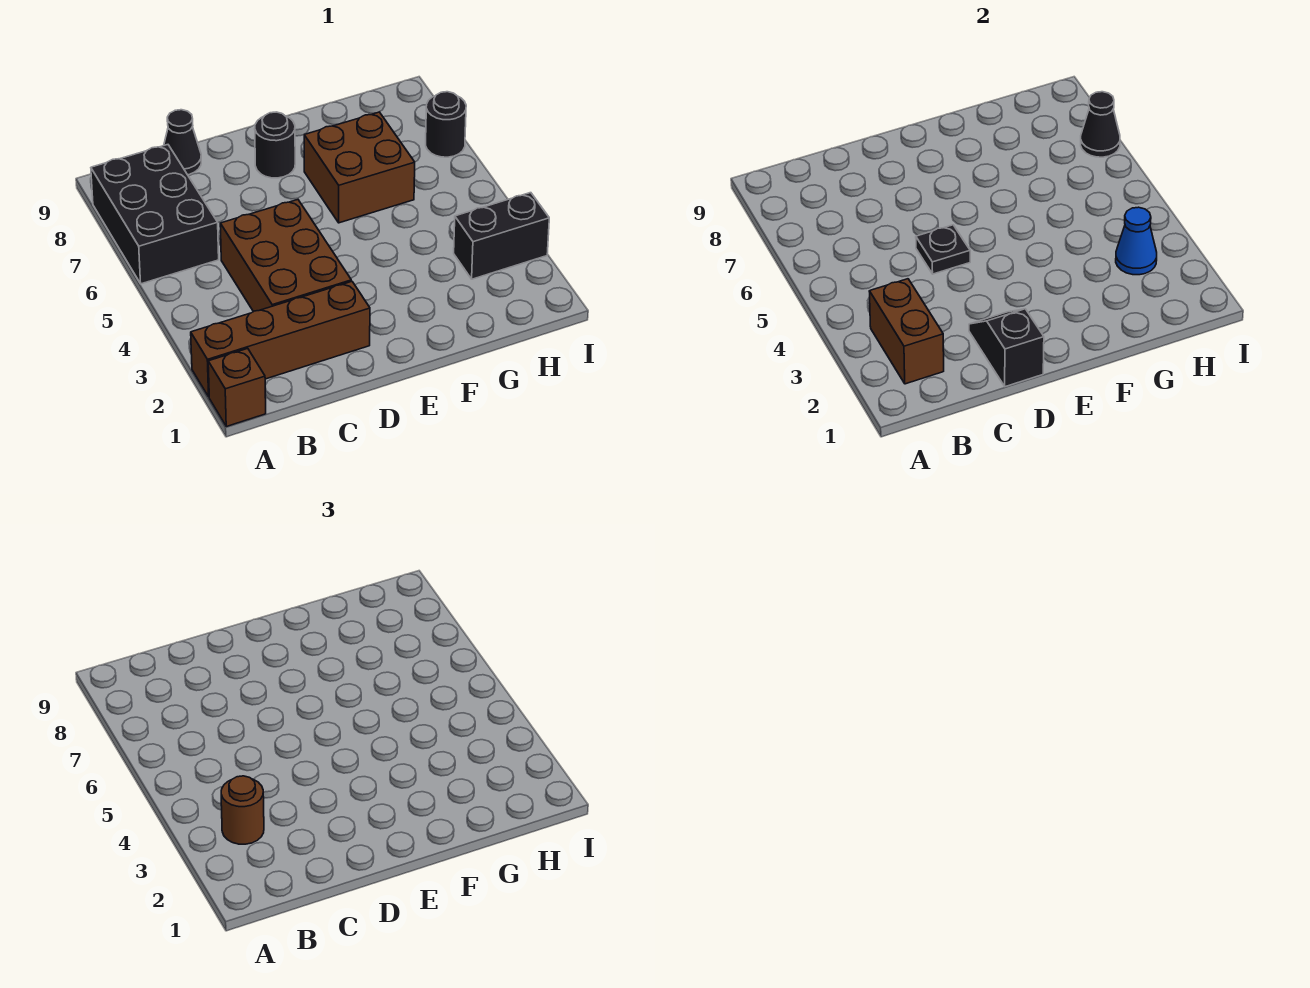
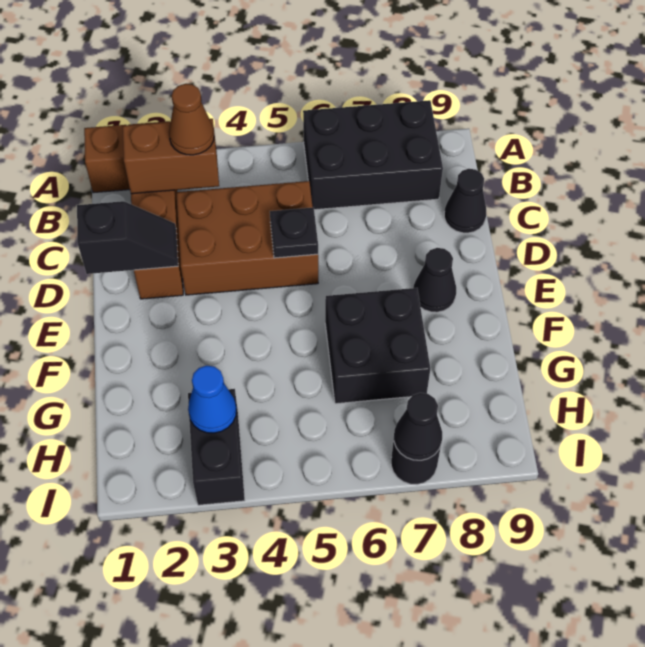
brown 1x1 round brick [221,776,264,844] -> brown 1x1 cone [169,84,214,155]
black 1x1 round brick [255,112,295,178] -> black 1x1 cone [413,248,456,312]
brown 2x2 brick [304,112,415,223] -> black 2x2 brick [325,288,430,404]

